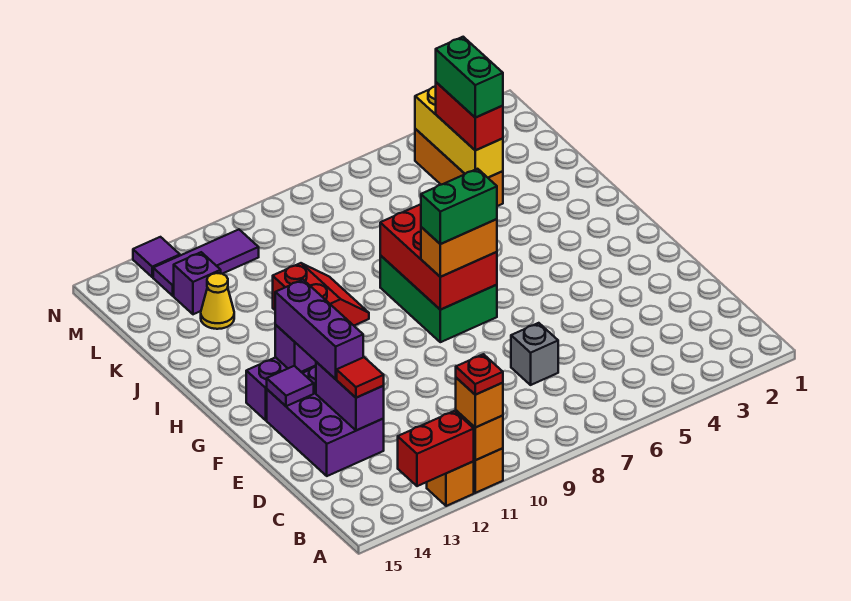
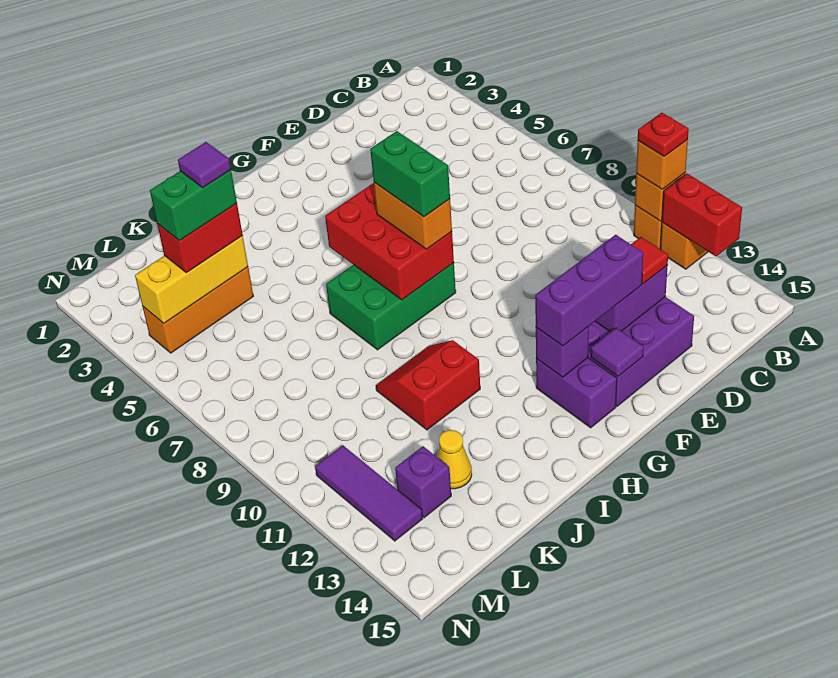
grey 1x1 brick [511,323,558,385] -> none
red 2x3 brick [380,204,497,310] -> red 2x3 brick turned to [325,183,454,300]
purple 1x1 tile [133,237,180,277] -> purple 1x1 tile moved to [178,142,231,188]

